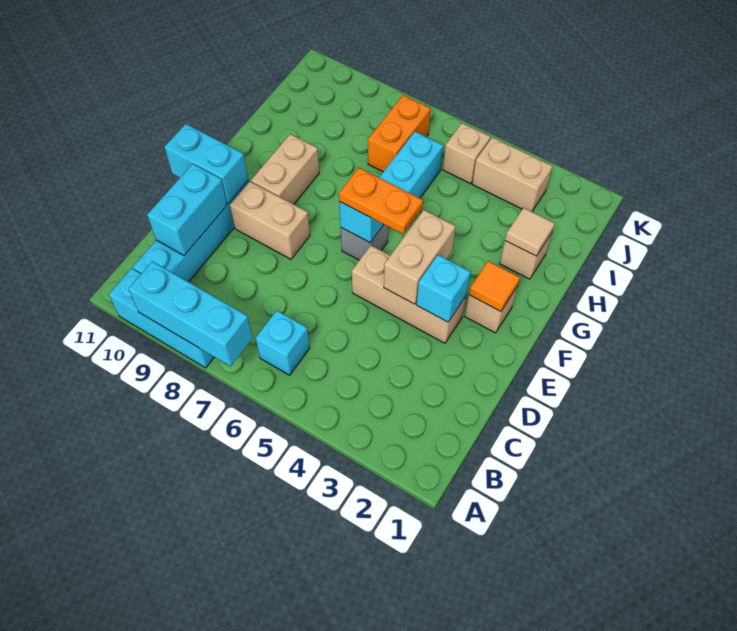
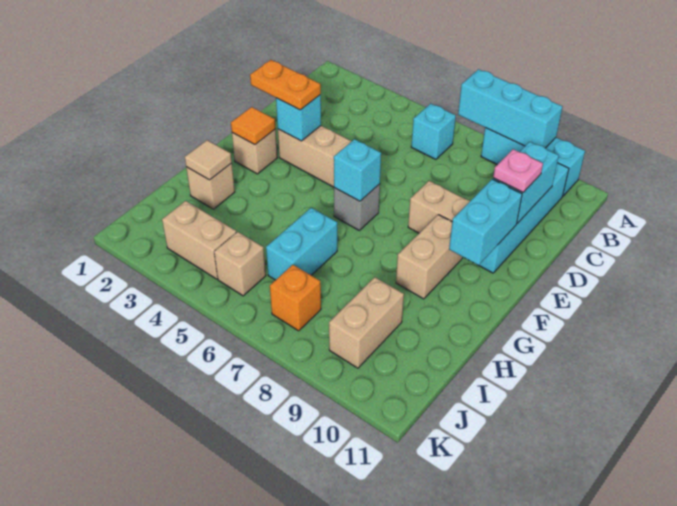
none -> pink 1x1 plate [493,149,543,192]
tan 1x2 brick [384,210,456,304] -> tan 1x2 brick moved to [329,277,404,368]
cyan 1x2 brick [164,124,248,204] -> cyan 1x2 brick turned to [449,179,522,265]
orange 1x2 plate [339,168,423,234] -> orange 1x2 plate moved to [250,60,321,110]
orange 1x2 brick [368,95,431,172] -> orange 1x1 brick [270,265,321,331]

